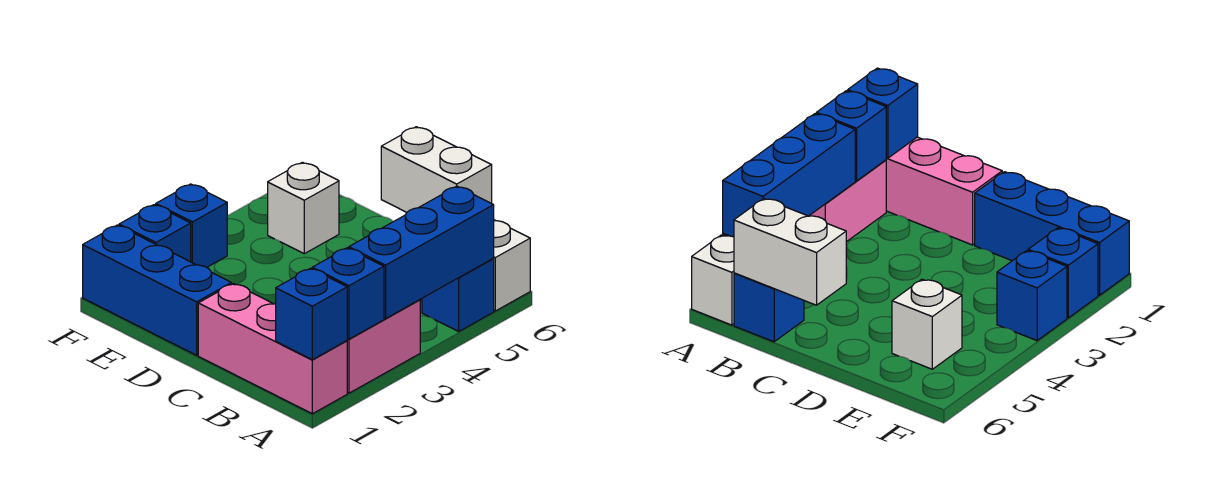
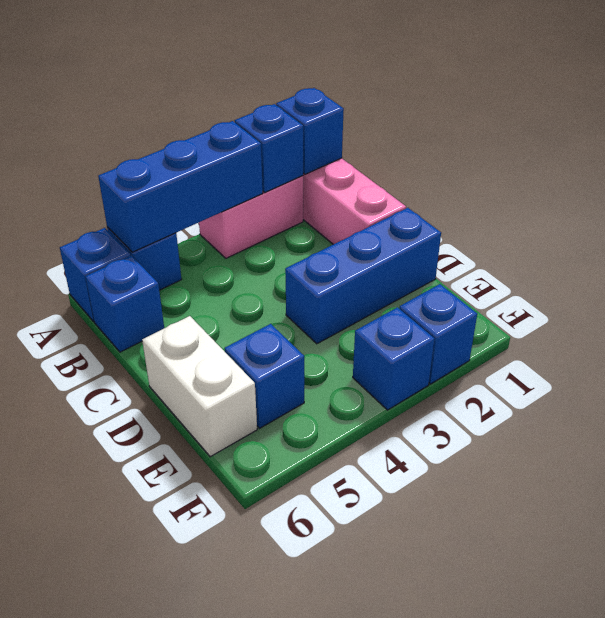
white 1x1 brick [493,220,530,311] -> blue 1x1 brick [60,228,130,322]
white 1x2 brick [381,127,492,212] -> white 1x2 brick moved to [142,316,257,457]
blue 1x3 brick [83,225,231,355] -> blue 1x3 brick turned to [285,208,441,344]
white 1x1 brick [268,162,339,254] -> blue 1x1 brick [225,324,304,428]

